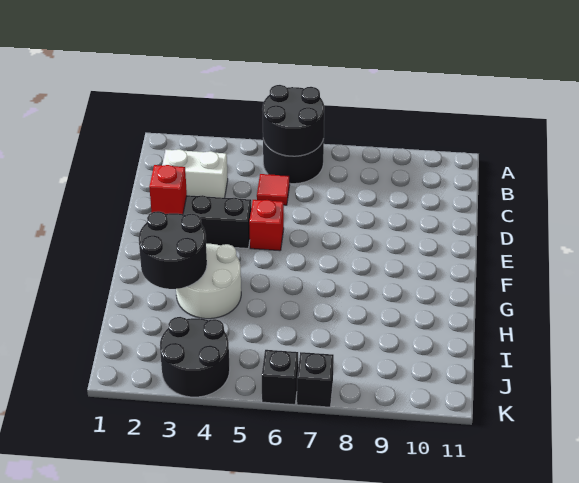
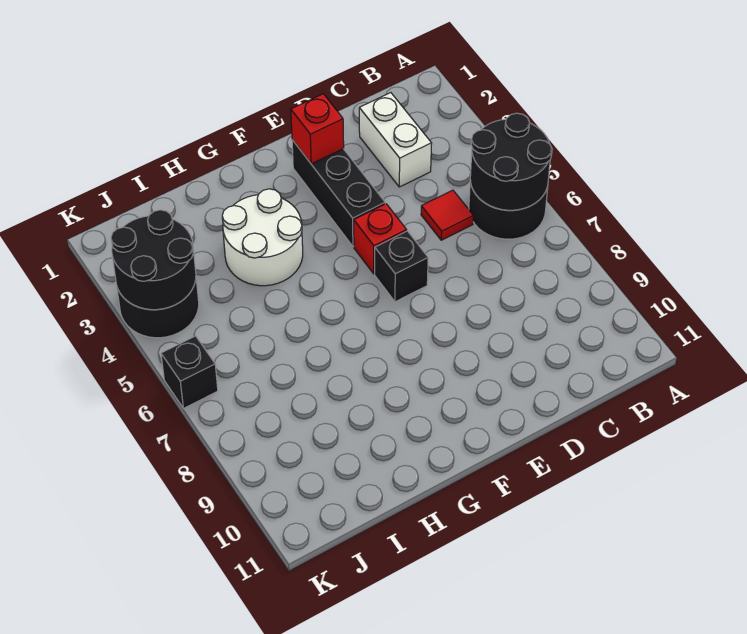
black 2x2 round brick [139,211,207,289] -> black 2x2 round brick moved to [111,210,196,310]
black 1x1 brick [297,352,334,407] -> black 1x1 brick moved to [375,231,428,302]

